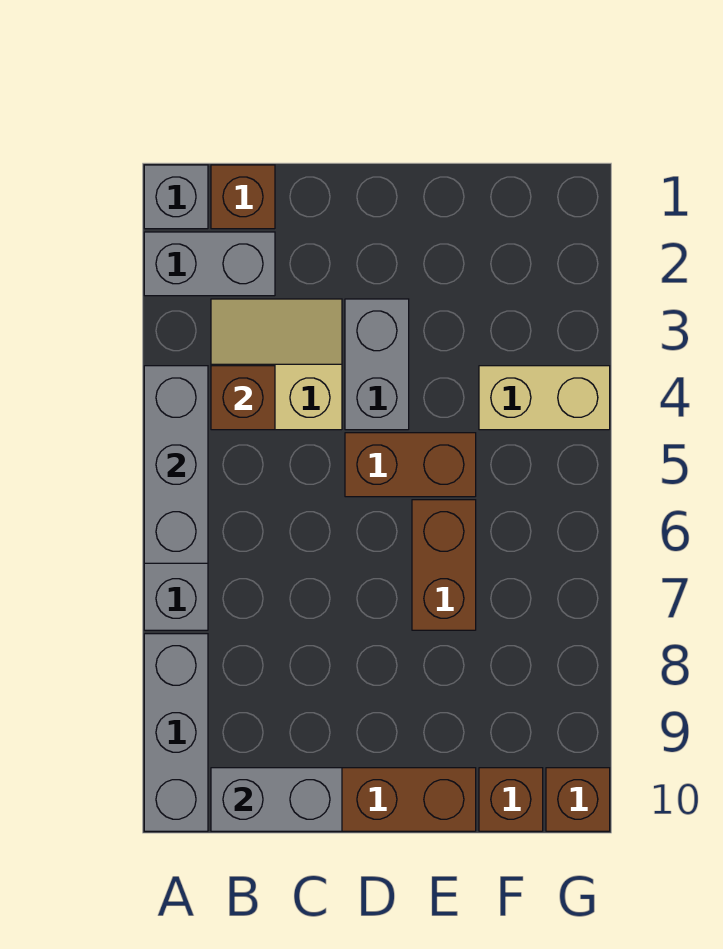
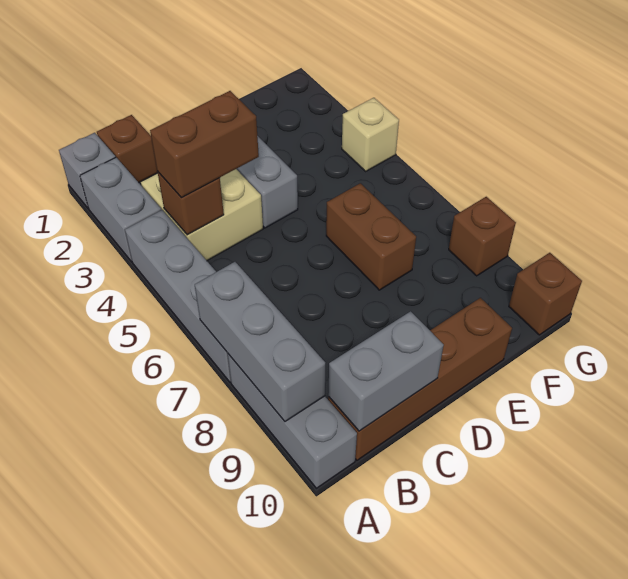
grey 1x2 brick [144,232,275,296] -> grey 1x2 brick turned to [80,157,161,262]
grey 1x3 brick [144,366,208,563] -> grey 1x3 brick moved to [195,262,325,421]
tan 2x2 slope [211,299,342,430] -> tan 2x2 brick [141,169,263,260]
brown 1x2 brick [345,433,476,497] -> brown 1x2 brick moved to [150,91,259,198]
tan 1x2 brick [479,366,610,430] -> tan 1x1 brick [342,98,399,171]
brown 1x1 brick [479,768,543,831] -> brown 1x1 brick moved to [449,197,516,276]

